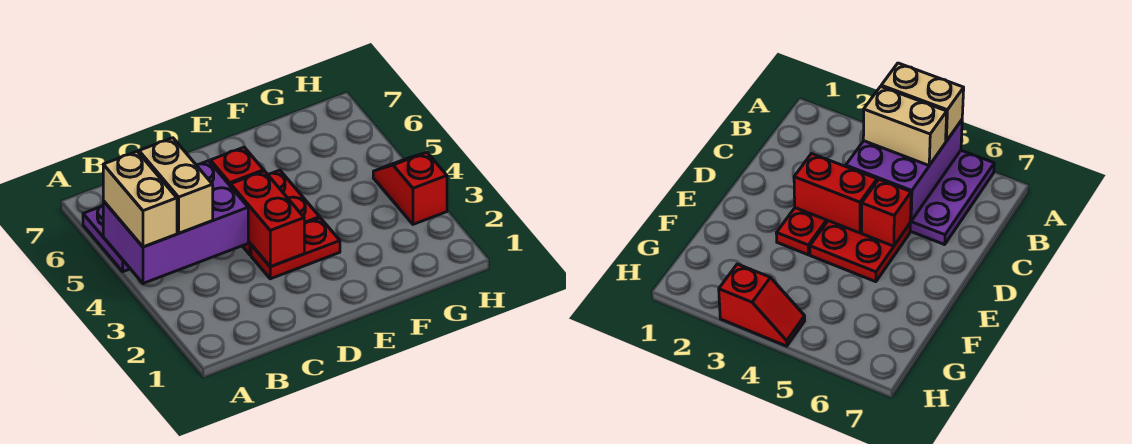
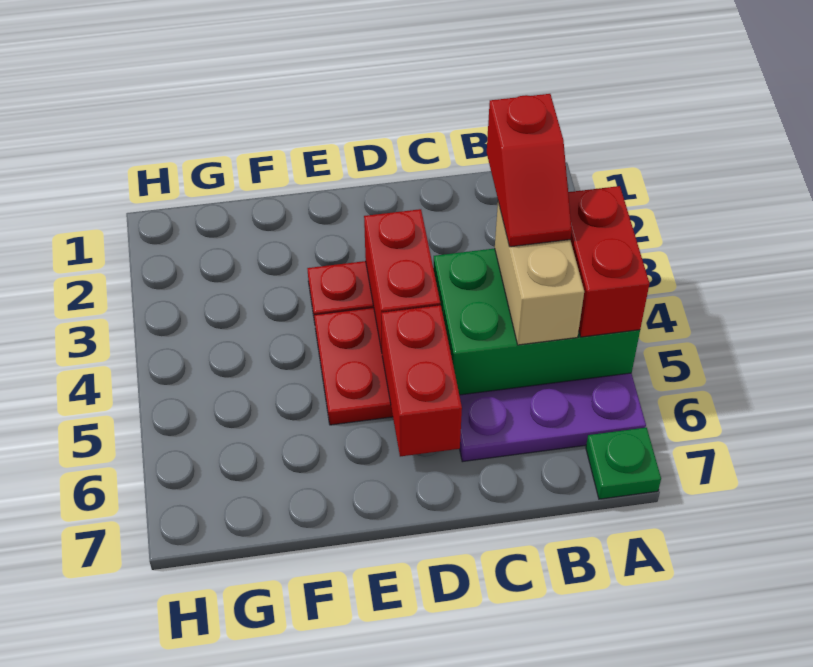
purple 2x3 brick [103,161,248,283] -> green 2x3 brick [433,248,640,395]
tan 1x2 brick [103,152,177,247] -> red 1x2 brick [568,186,649,337]
none -> green 1x1 plate [586,428,661,499]
red 1x1 brick [210,147,264,186] -> red 1x2 brick [381,305,462,457]
red 1x2 slope [373,152,447,224] -> red 1x2 slope moved to [487,94,572,247]

